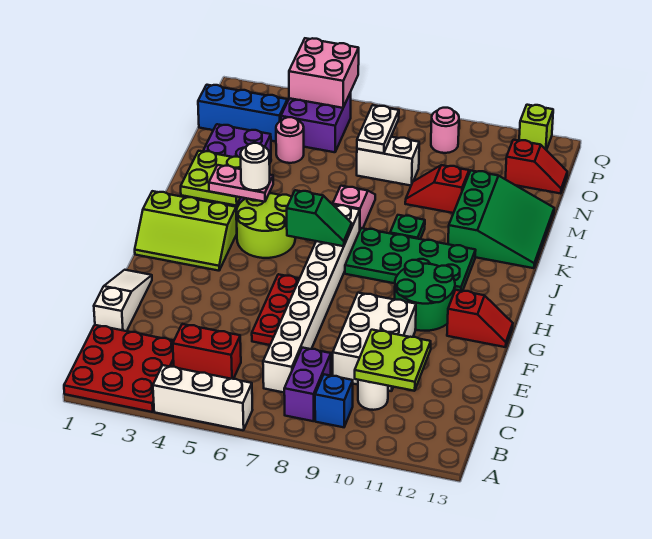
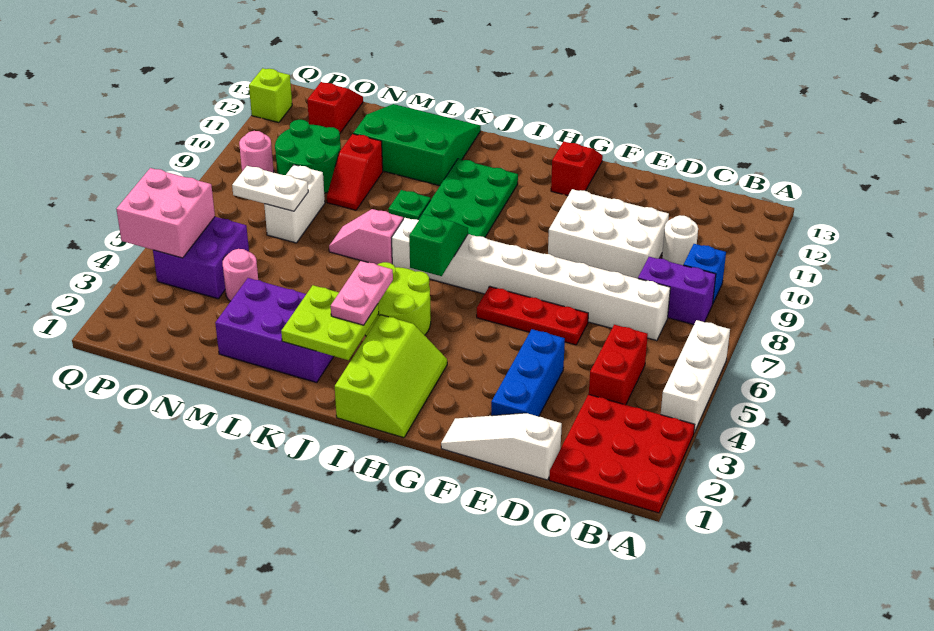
lime 2x2 plate [355,330,431,391] -> none
green 2x2 round brick [395,260,455,331] -> green 2x2 round brick moved to [275,120,341,193]
white 1x1 round brick [241,143,270,190] -> none
blue 1x3 brick [198,85,287,142] -> blue 1x3 brick moved to [491,329,565,417]

